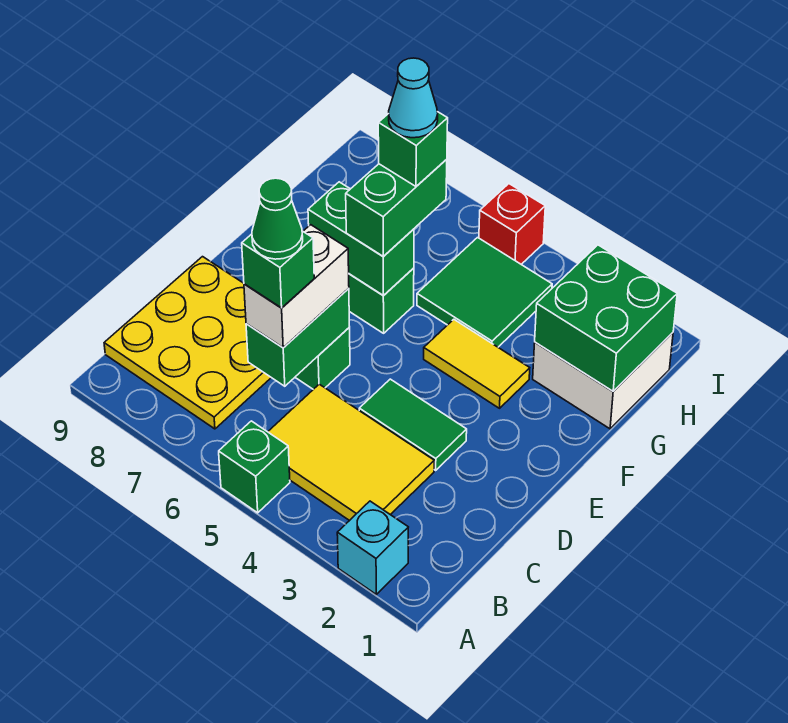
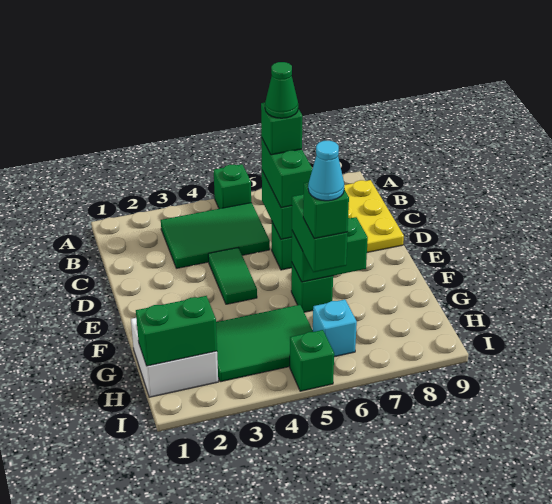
cyan 1x1 brick [337,501,408,594] -> cyan 1x1 brick moved to [313,299,357,357]
yellow 2x3 tile [268,384,434,521] -> green 2x3 tile [161,203,270,268]
white 1x2 brick [244,225,349,348] -> green 1x2 brick [261,137,313,208]
green 1x2 tile [359,379,467,470] -> green 1x2 tile turned to [208,248,257,304]
yellow 1x2 tile [424,319,530,408] -> none
green 2x2 brick [535,245,677,391] -> green 1x2 brick [136,296,217,366]
green 2x2 tile [417,238,552,347] -> green 2x3 tile [216,305,313,382]
red 1x1 brick [479,184,545,264] -> green 1x1 brick [290,330,334,391]

